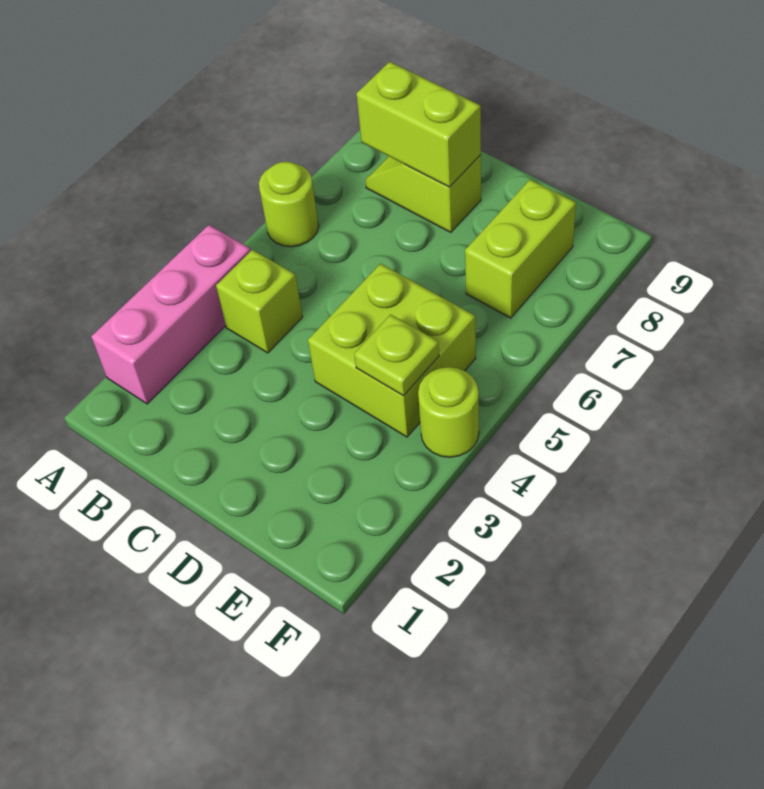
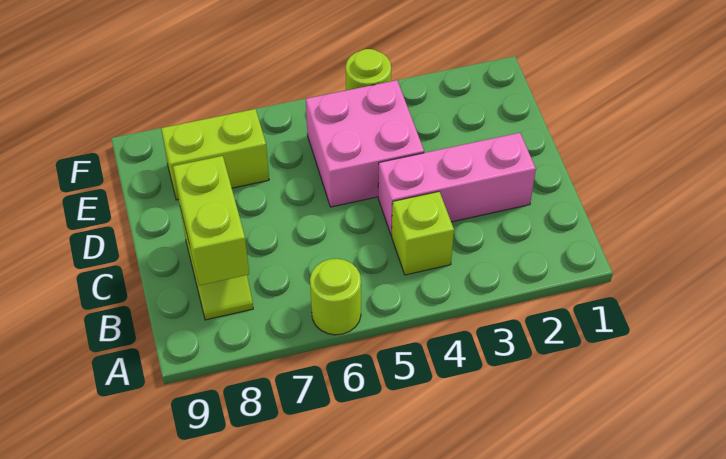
pink 1x3 brick [91,225,251,404] -> pink 1x3 brick moved to [378,133,536,235]
lime 2x2 brick [308,264,476,437] -> pink 2x2 brick [306,80,424,207]
lime 1x1 plate [354,314,439,396] -> none

